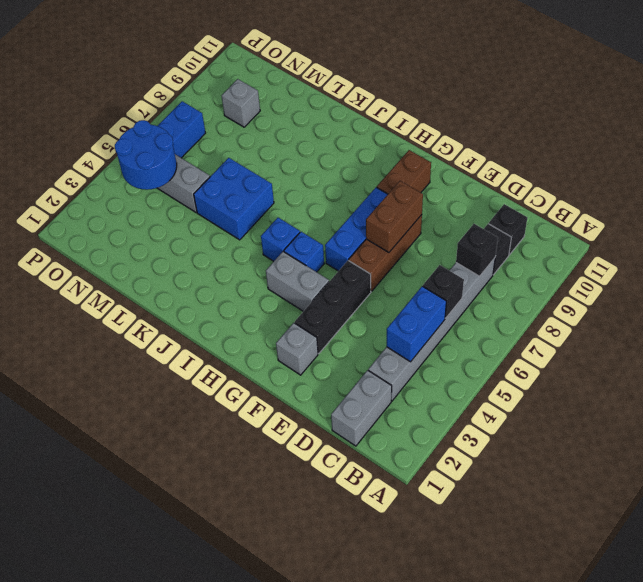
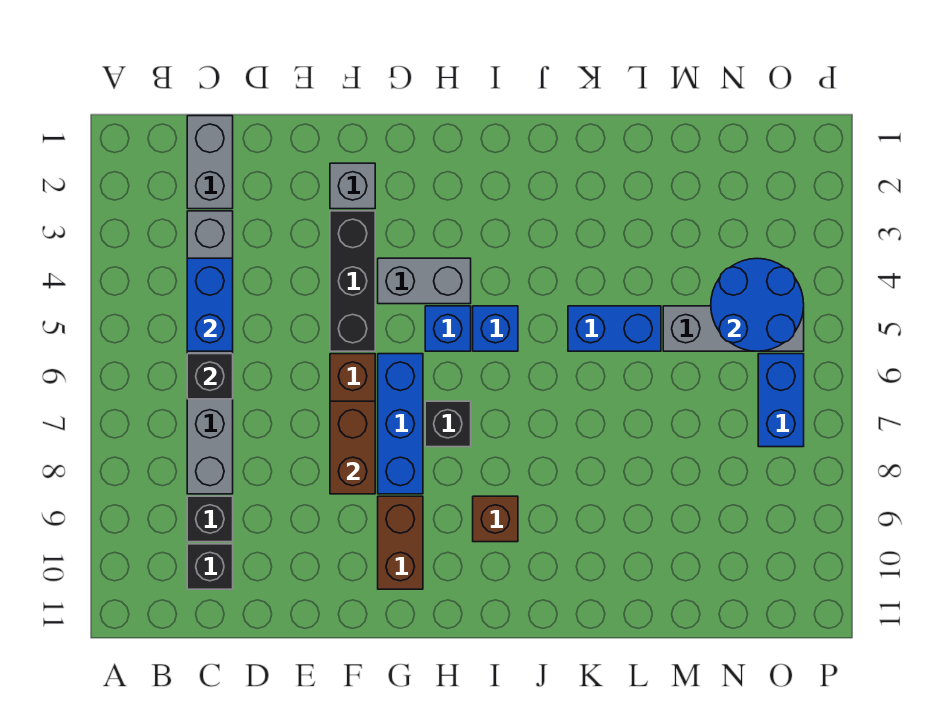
black 1x1 brick [456,224,498,276] -> black 1x1 brick moved to [425,401,471,447]
none -> brown 1x1 brick [473,496,518,542]
blue 2x2 brick [194,158,274,240] -> blue 1x2 brick [568,306,661,351]
grey 1x1 brick [222,79,260,127] -> none

